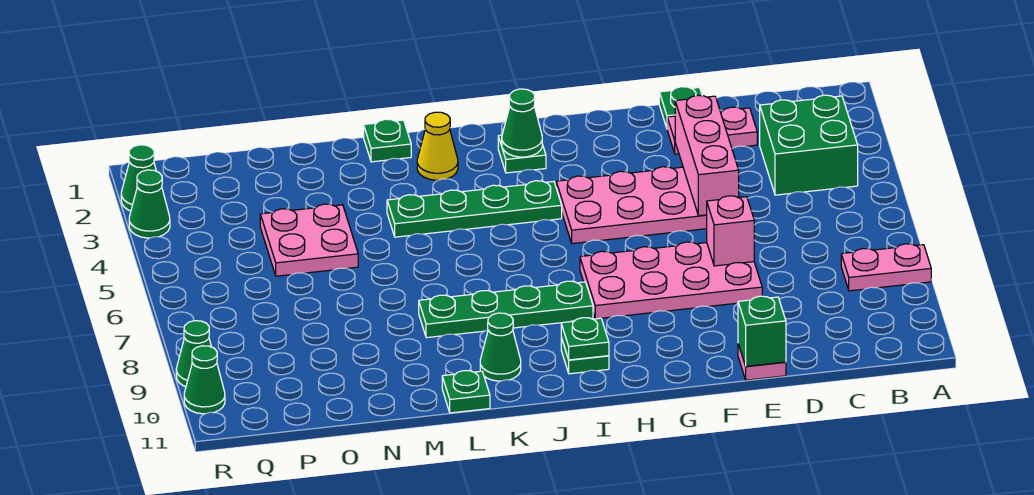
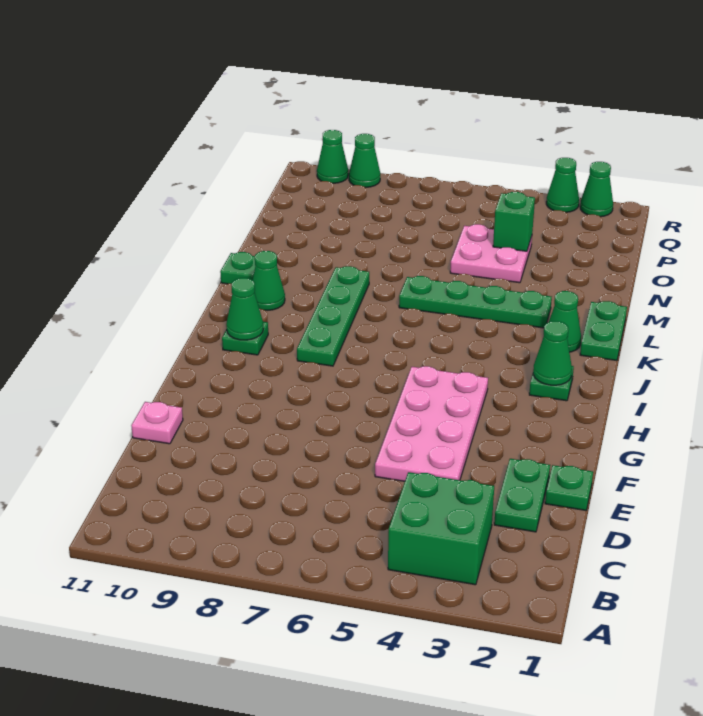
pink 1x2 plate [841,244,931,291] -> none
pink 1x2 plate [667,107,757,154] -> green 1x2 plate [494,459,550,532]
pink 1x3 brick [675,95,739,216] -> none
pink 2x4 plate [580,242,762,319] -> none
pink 1x1 brick [707,196,754,266] -> none
green 1x1 brick [738,296,786,366] -> green 1x1 brick moved to [493,192,535,251]
green 1x4 plate [387,181,562,237] -> green 1x4 plate turned to [399,276,552,328]
green 1x1 plate [561,318,609,360] -> green 1x1 cone [226,278,263,340]
yellow 1x1 cone [417,112,458,180] -> green 1x1 cone [549,291,581,352]
green 1x1 plate [364,119,411,162] -> green 1x2 plate [580,301,627,361]

